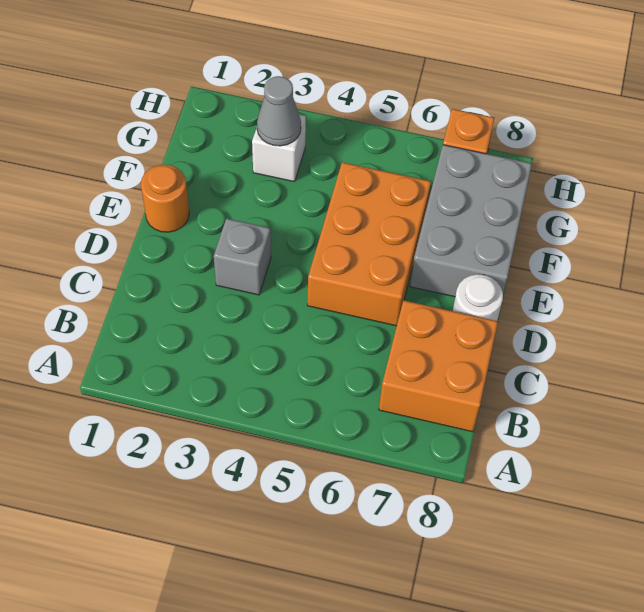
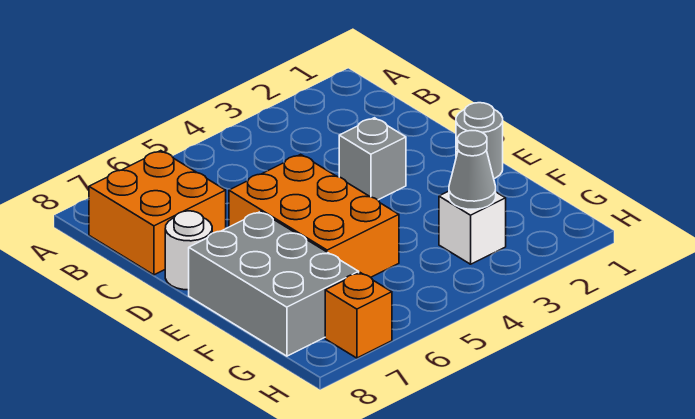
orange 1x1 round brick [141,165,189,232] -> grey 1x1 round brick [456,103,503,179]

